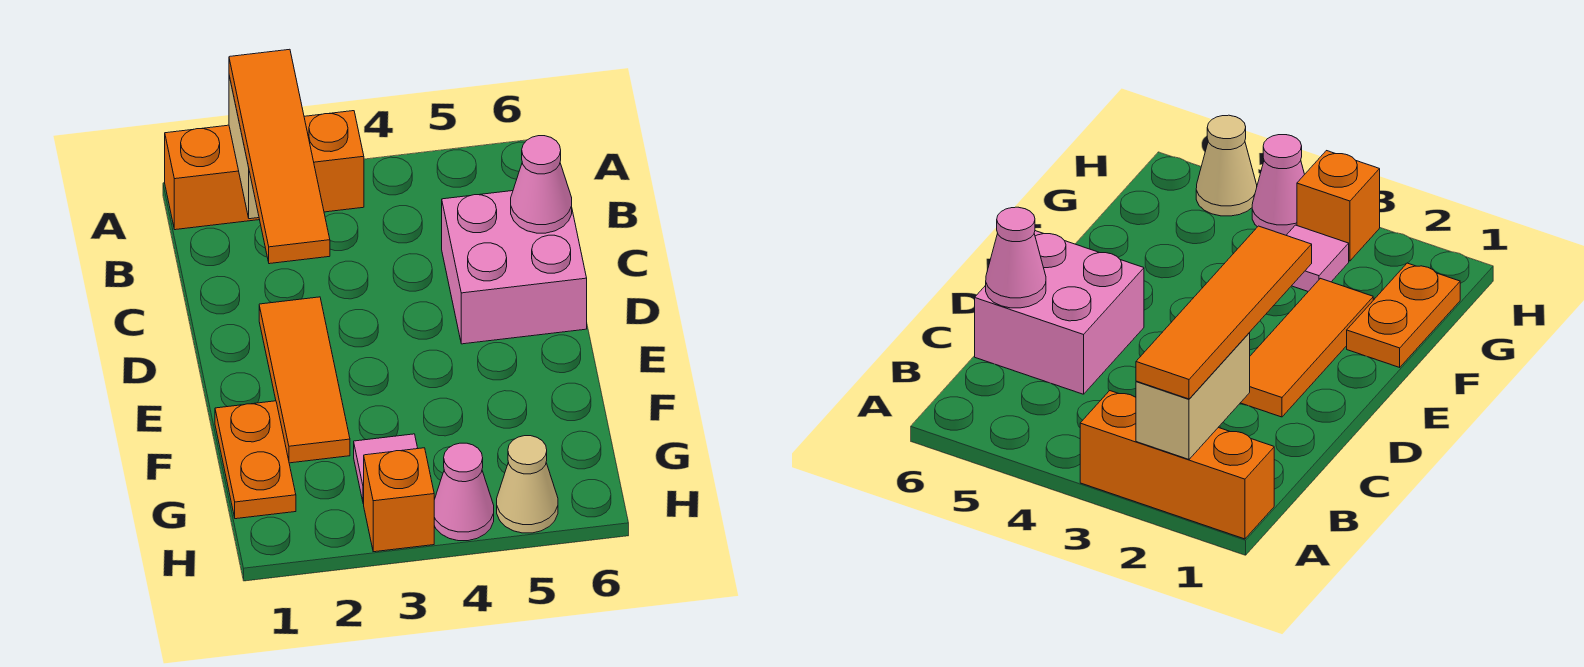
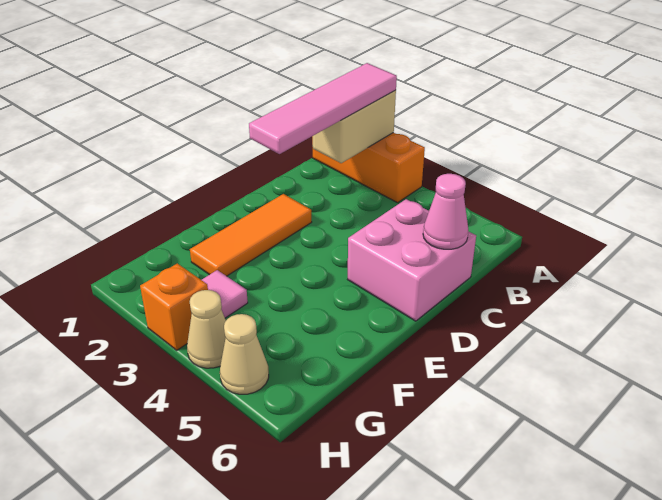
orange 1x4 tile [229,49,330,264] -> pink 1x4 tile [249,63,397,154]
orange 1x2 plate [215,401,296,519] -> none
pink 1x1 cone [434,443,494,541] -> tan 1x1 cone [187,290,226,368]

